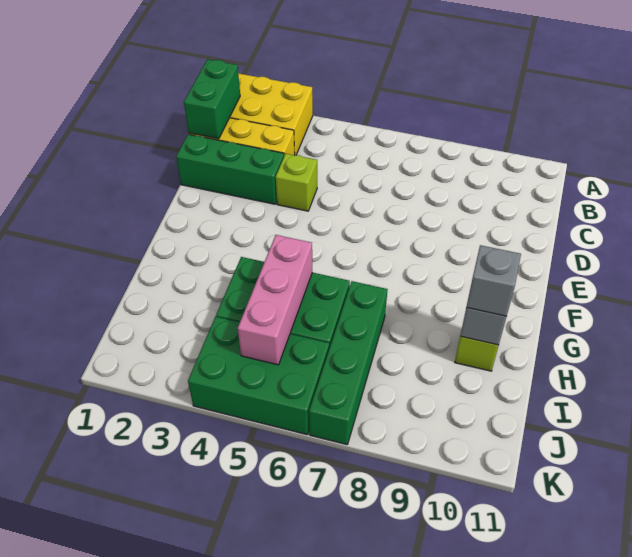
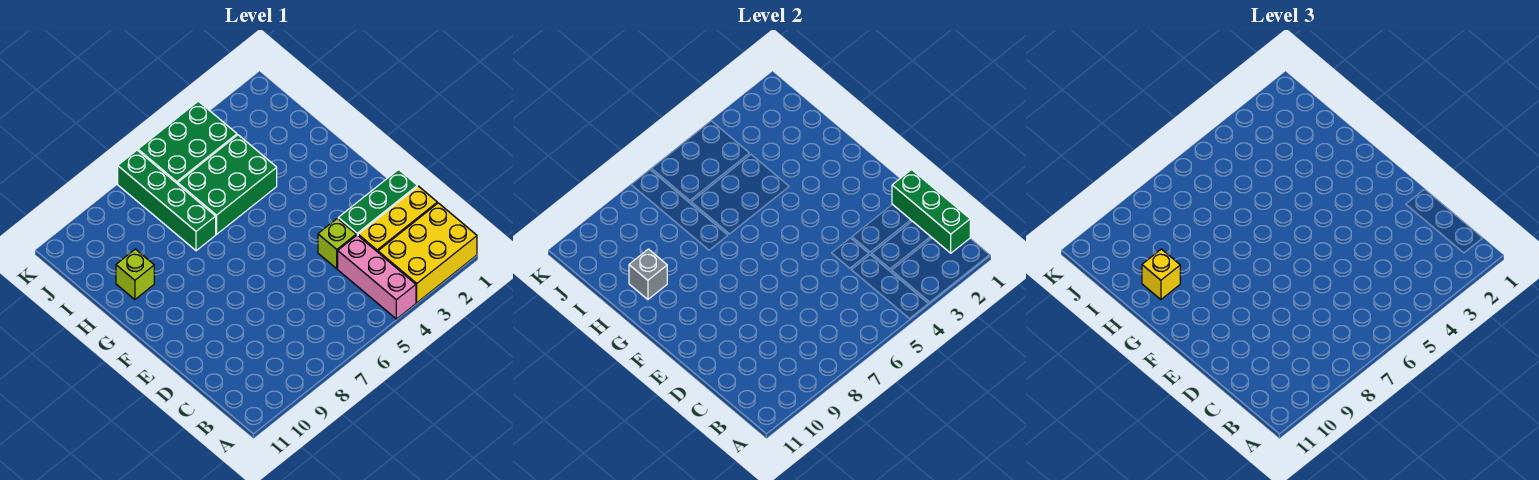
green 1x2 brick [184,59,240,139] -> green 1x3 brick [892,170,970,253]
pink 1x3 brick [238,235,312,365] -> pink 1x3 brick moved to [338,235,416,319]
grey 1x1 brick [466,245,521,316] -> yellow 1x1 brick [1142,249,1180,300]

